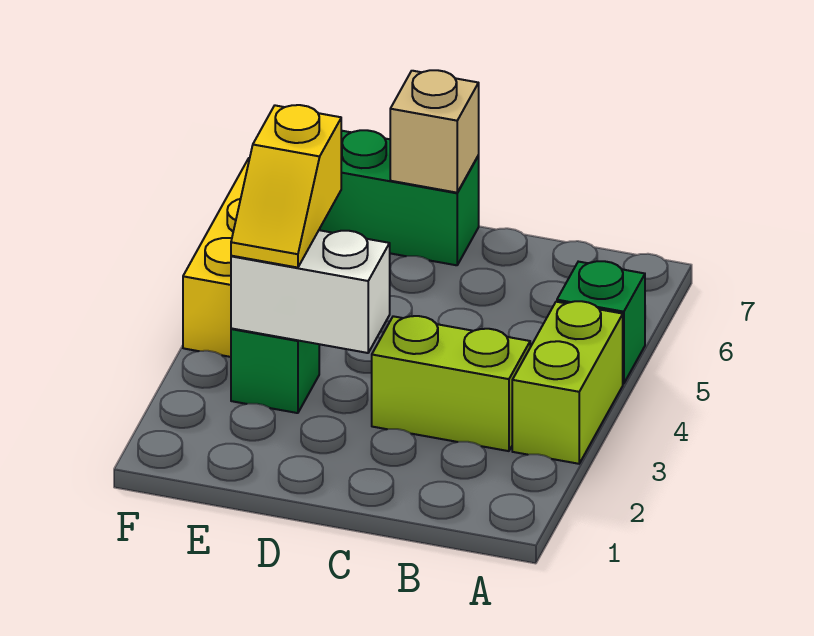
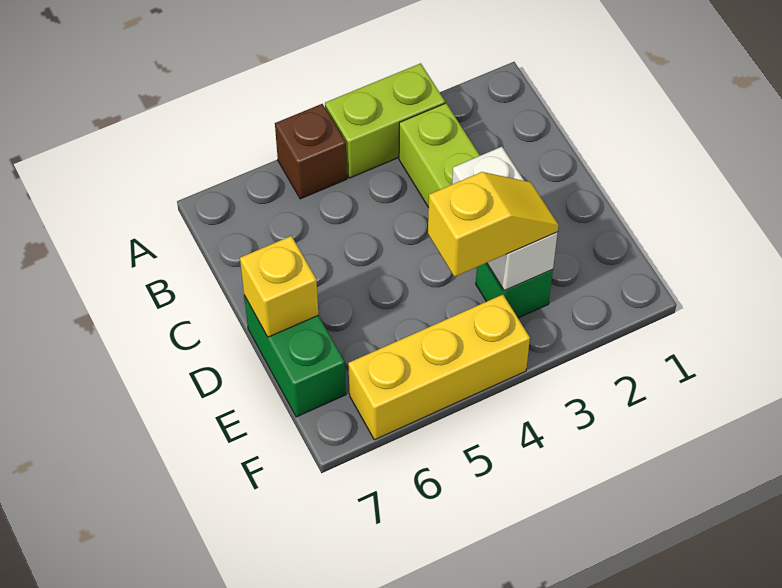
green 1x1 brick [557,261,645,384] -> brown 1x1 brick [275,104,347,199]
tan 1x1 brick [390,70,479,193] -> yellow 1x1 brick [240,236,318,337]

